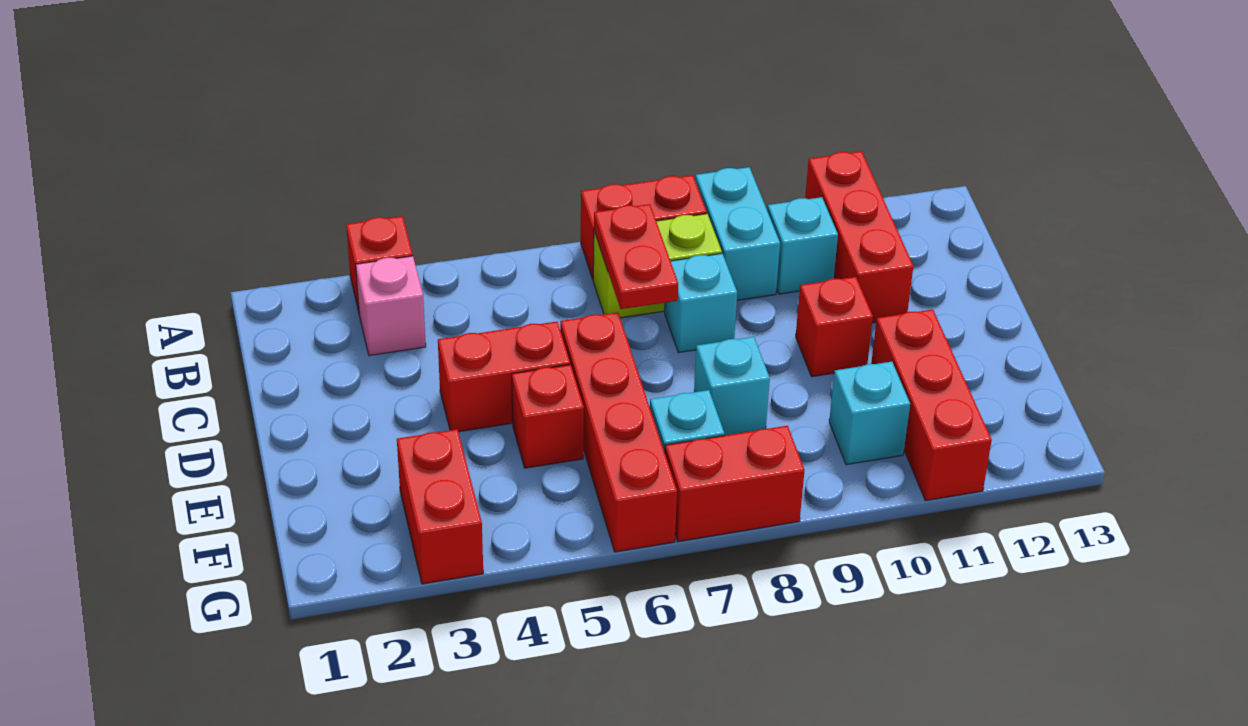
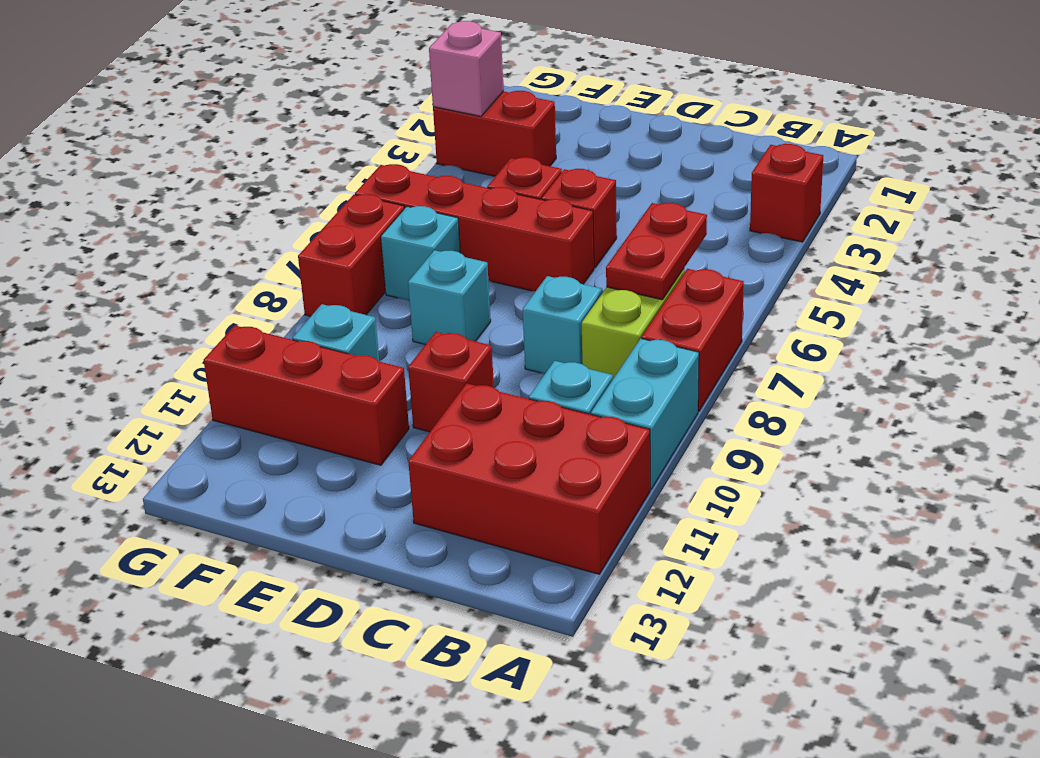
cyan 1x2 brick [695,167,780,300] -> cyan 1x2 brick turned to [591,339,699,489]
red 1x3 brick [805,151,913,323] -> red 2x3 brick [408,383,650,574]
pink 1x1 brick [356,256,426,356] -> pink 1x1 brick moved to [429,21,504,116]
red 1x2 plate [594,204,678,309] -> red 1x2 plate turned to [606,203,707,300]
red 1x2 brick [438,322,570,432] -> red 1x1 brick [542,169,617,268]

